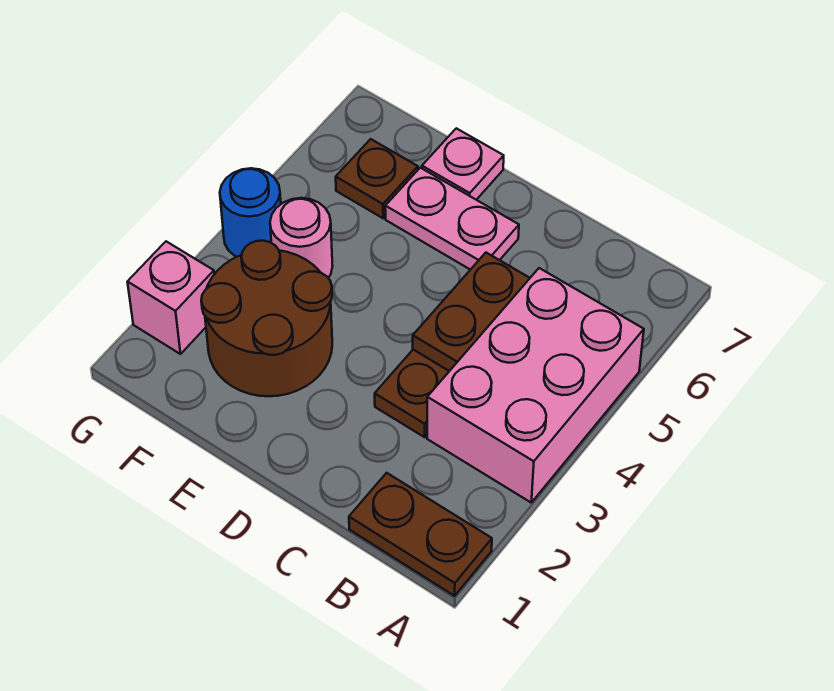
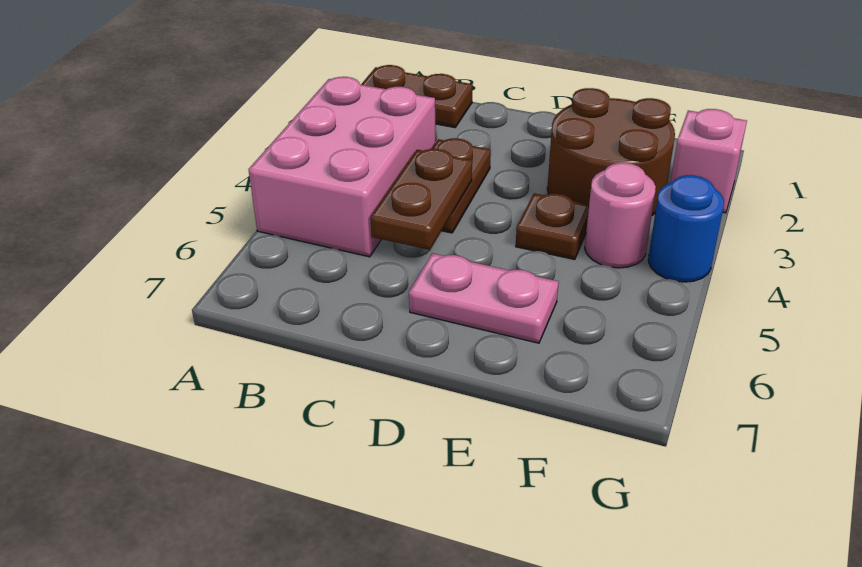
pink 1x1 plate [422,128,504,200] -> none
brown 1x1 plate [336,139,418,218] -> brown 1x1 plate moved to [516,193,589,260]

